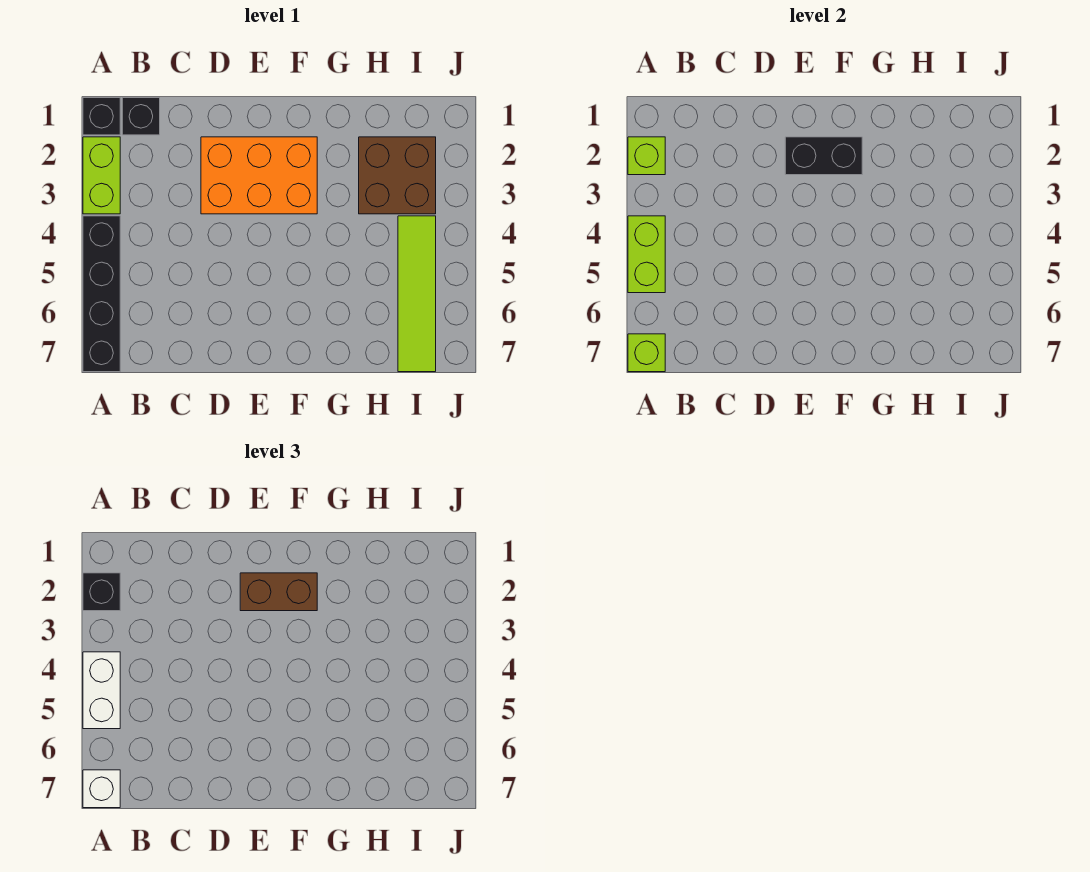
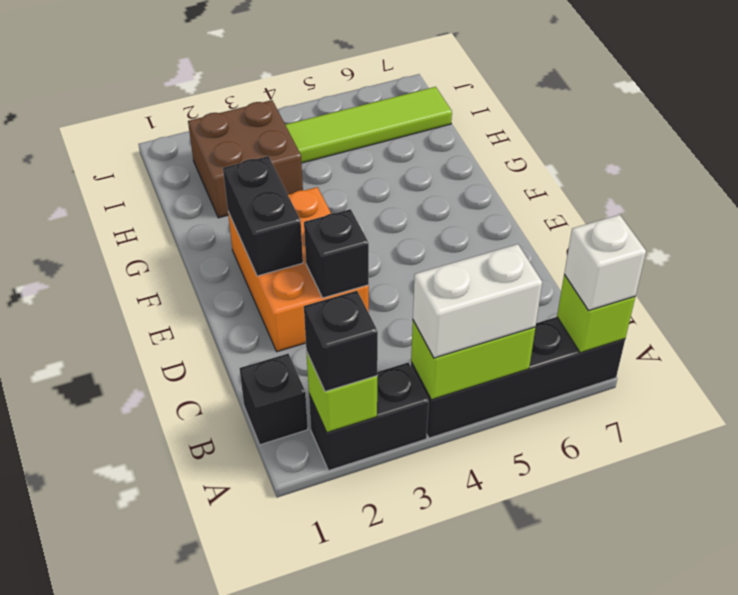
black 1x1 brick [83,98,120,135] -> black 1x1 brick moved to [304,209,369,298]
lime 1x2 brick [83,137,120,214] -> black 1x2 brick [309,362,429,471]
brown 1x2 brick [240,573,317,611] -> none

